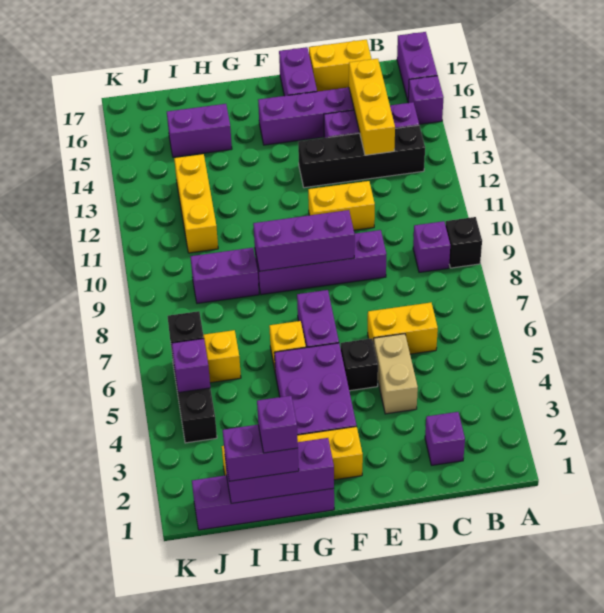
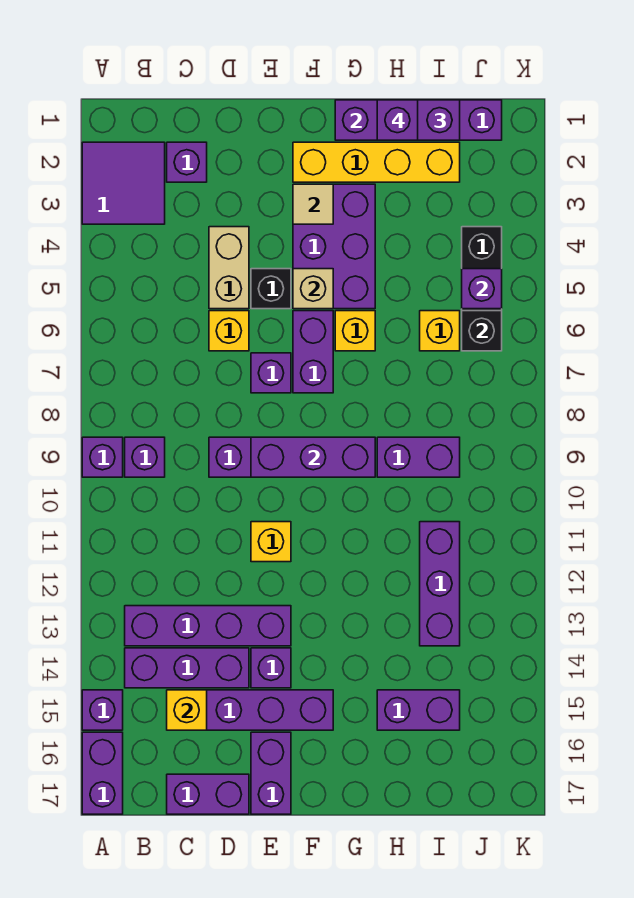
none -> purple 2x2 tile [82,142,165,224]
black 1x1 brick [445,217,482,268] -> purple 1x1 brick [82,437,123,477]
black 1x4 brick [298,125,425,188] -> purple 1x4 brick [125,606,291,646]
yellow 1x2 brick [368,303,438,354] -> yellow 1x1 brick [209,311,249,351]
yellow 1x3 brick [349,59,395,155] -> yellow 1x1 brick [167,690,207,730]
yellow 1x2 brick [309,40,371,92] -> purple 1x2 brick [167,774,249,814]
yellow 1x2 brick [308,181,375,230] -> yellow 1x1 brick [251,522,291,562]
none -> purple 1x1 brick [251,353,291,393]
none -> purple 1x1 brick [251,648,291,688]
none -> tan 1x1 tile [293,184,333,224]
none -> tan 1x1 brick [293,269,333,309]
yellow 1x3 brick [174,154,218,253] -> purple 1x3 brick [420,522,460,646]

